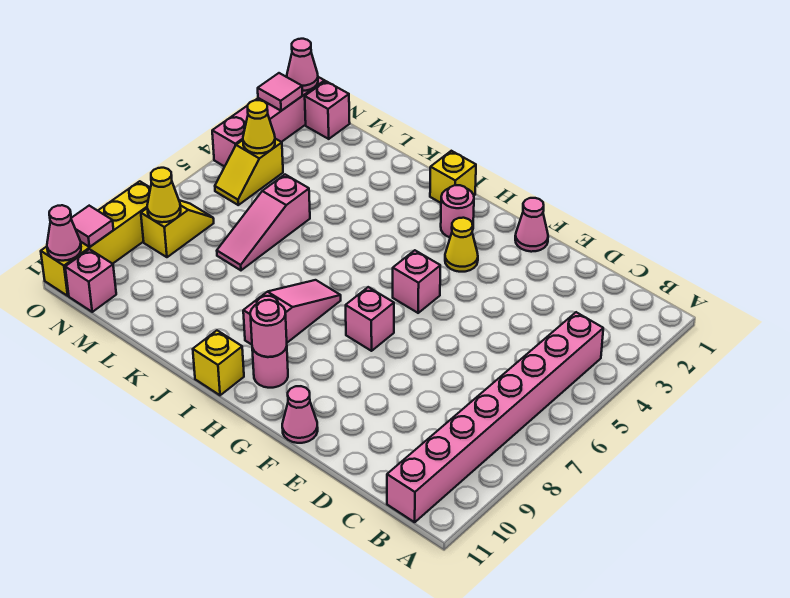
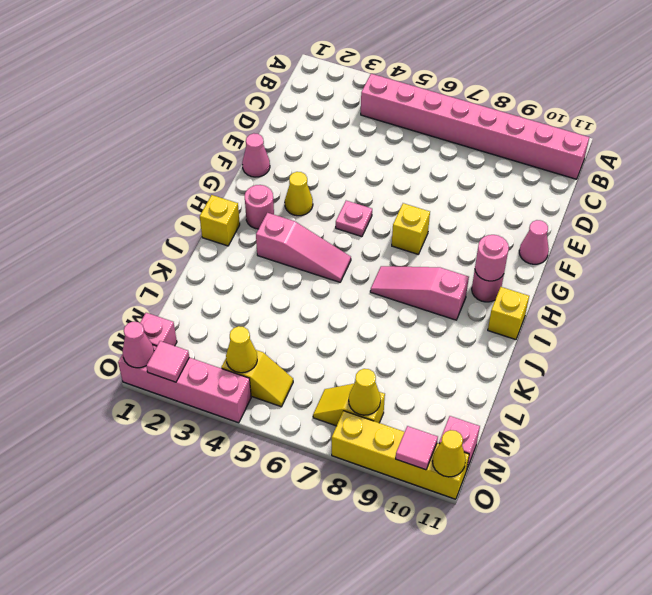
pink 1x1 brick [393,250,440,313] -> pink 1x1 plate [336,201,372,237]
pink 1x1 brick [346,287,394,351] -> yellow 1x1 brick [392,203,430,254]
pink 1x3 slope [217,175,310,270] -> pink 1x3 slope moved to [256,213,351,282]
pink 1x1 cone [47,205,81,261] -> yellow 1x1 cone [432,430,466,477]

